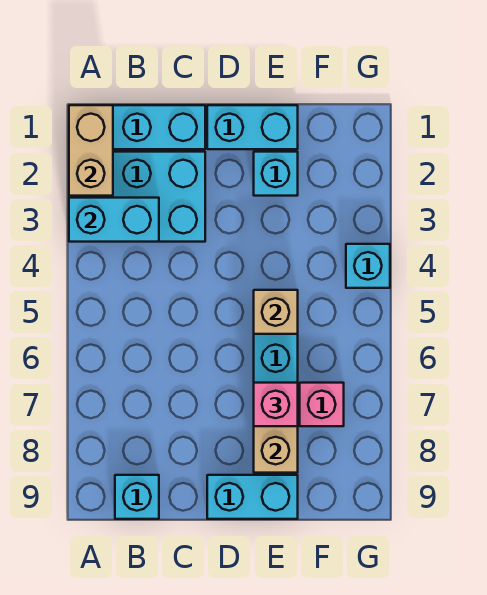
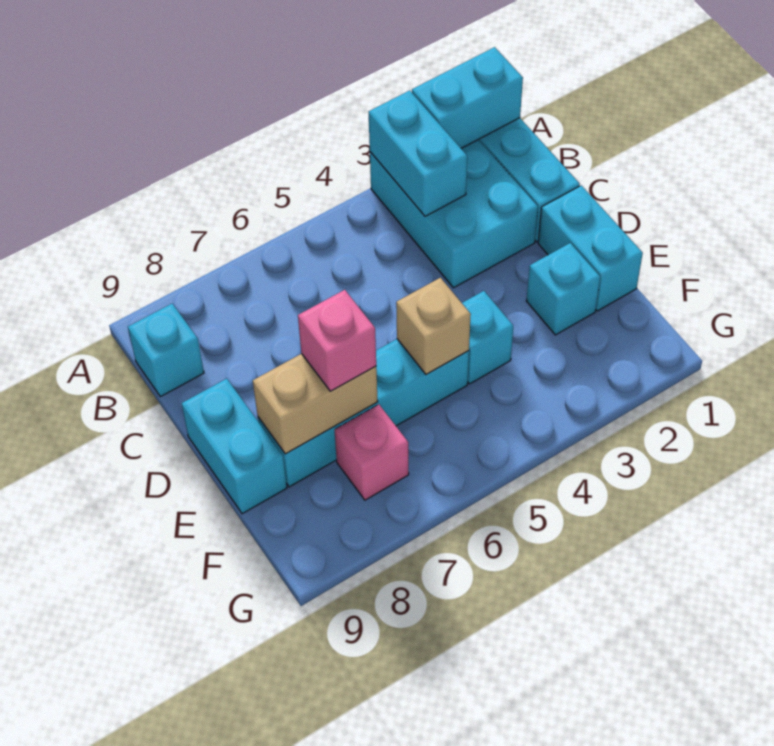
tan 1x2 brick [69,105,113,196] -> cyan 1x2 brick [412,47,523,148]
cyan 1x1 brick [346,244,390,288] -> cyan 1x1 brick moved to [462,291,513,384]

